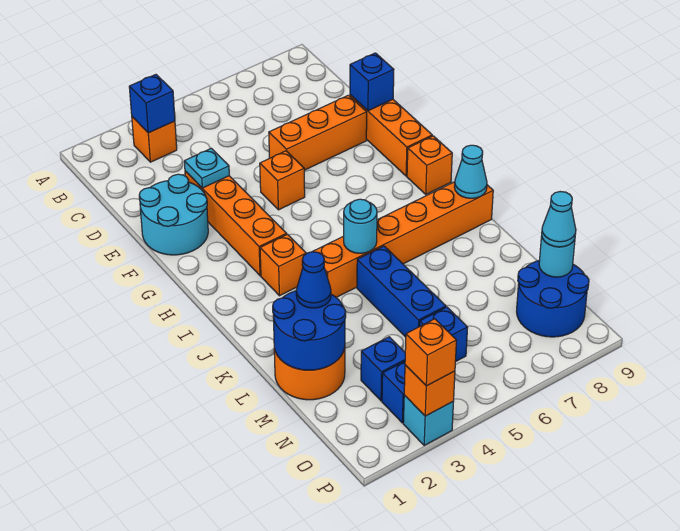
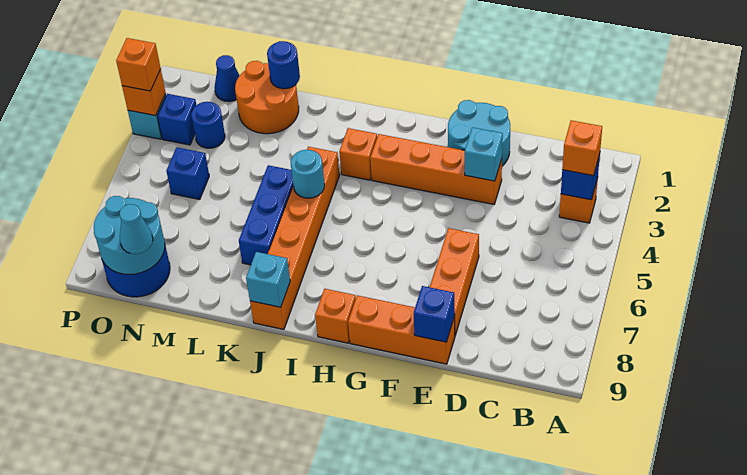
cyan 1x1 plate [184,148,229,188] -> cyan 1x1 brick [465,127,503,181]
orange 1x1 brick [260,151,305,210] -> orange 1x1 brick moved to [562,120,602,176]
cyan 1x1 cone [455,145,487,198] -> cyan 1x1 brick [246,252,290,307]
blue 1x3 brick [357,246,446,337] -> blue 1x3 brick turned to [239,165,293,265]
blue 2x2 round brick [273,291,346,370] -> blue 1x1 round brick [267,41,300,89]
blue 1x1 cone [296,252,331,308] -> blue 1x1 cone moved to [215,55,240,102]
blue 1x1 brick [361,337,405,401] -> blue 1x1 round brick [191,102,225,148]
cyan 1x1 round brick [539,236,575,277] -> cyan 2x2 round brick [94,196,165,274]

